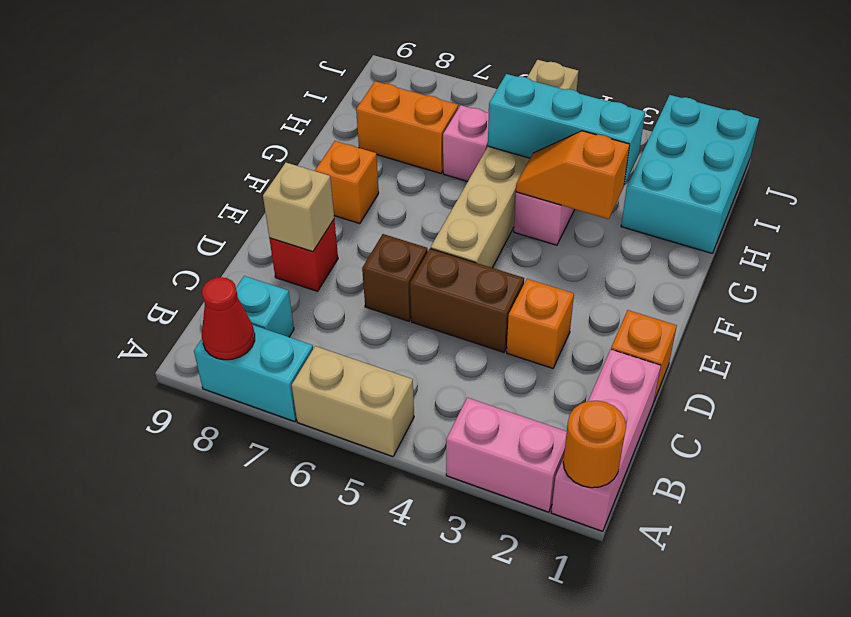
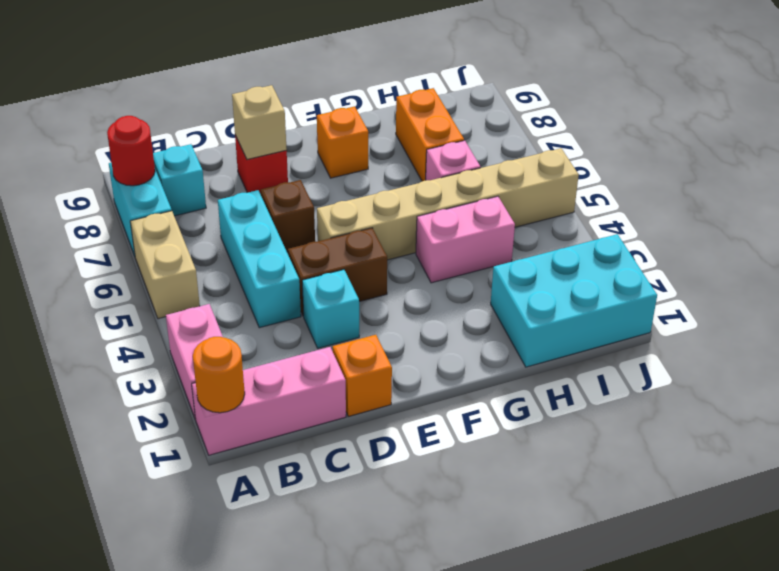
red 1x1 cone [202,277,255,360] -> red 1x1 round brick [107,116,155,186]
orange 1x1 brick [507,279,574,368] -> cyan 1x1 brick [302,270,359,348]
brown 1x2 brick [410,249,524,352] -> brown 1x2 brick turned to [288,228,387,316]
orange 1x2 slope [516,131,630,219] -> none
cyan 1x3 brick [488,74,645,185] -> cyan 1x3 brick moved to [218,190,301,328]

